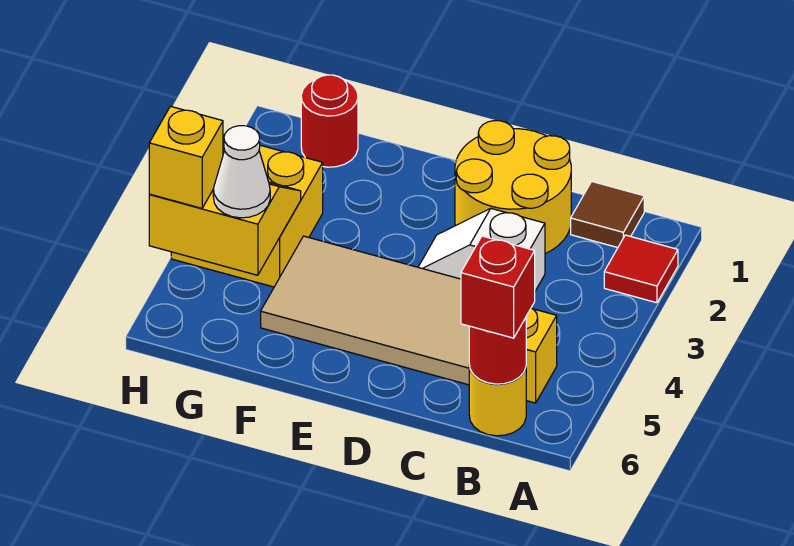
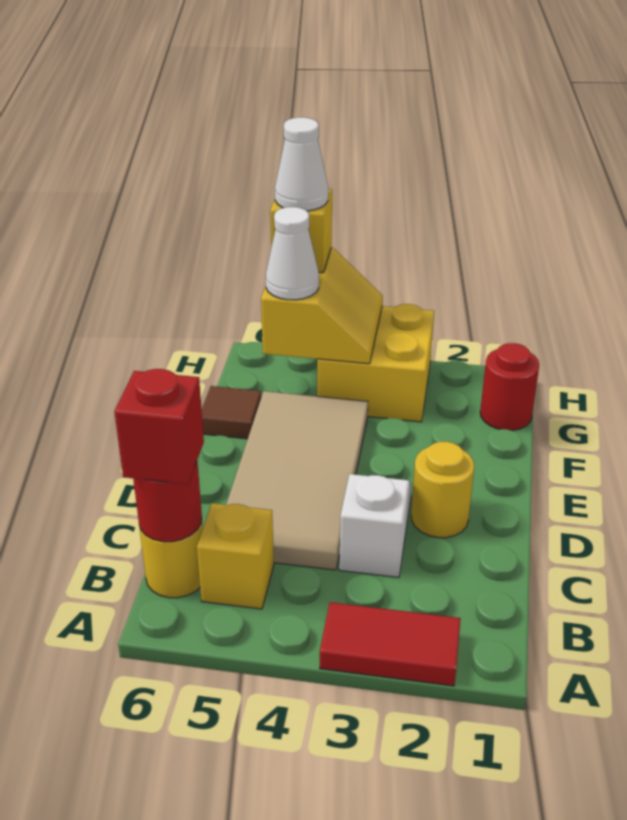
red 1x1 tile [604,235,678,303] -> red 1x2 tile [320,602,461,686]
brown 1x1 tile [571,182,644,248] -> brown 1x1 tile moved to [202,386,261,439]
yellow 2x2 round brick [455,121,571,254] -> yellow 1x1 round brick [411,442,474,538]
none -> white 1x1 cone [275,117,328,211]

